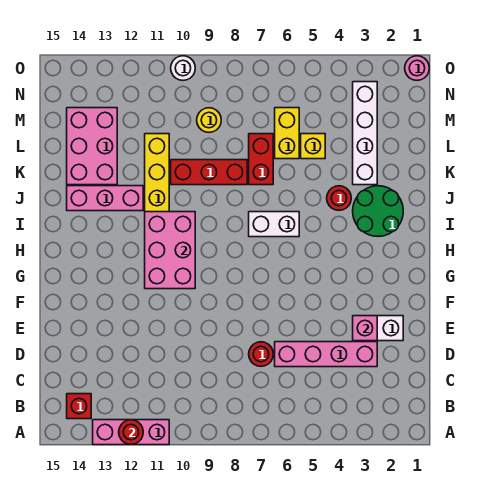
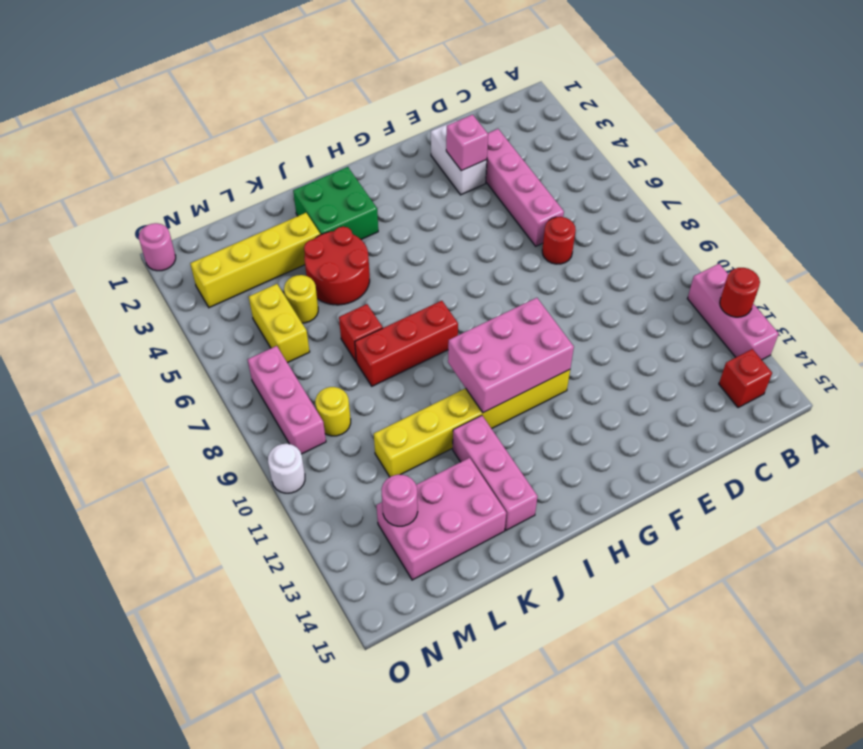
green 2x2 round brick [353,186,403,236] -> green 2x2 brick [293,167,378,239]
white 1x2 brick [249,212,299,237] -> none
red 1x1 round brick [327,186,351,210] -> red 2x2 round brick [304,227,370,305]
white 1x4 brick [353,82,377,185] -> yellow 1x4 brick [190,213,320,308]
red 1x2 brick [249,134,273,185] -> red 1x1 brick [339,304,383,362]
red 1x3 brick [171,160,247,185] -> red 1x3 brick turned to [355,301,458,386]
yellow 1x1 brick [301,134,325,159] -> yellow 1x1 round brick [284,275,318,323]
yellow 1x2 brick [275,108,299,159] -> yellow 1x2 brick turned to [249,284,310,363]
none -> pink 1x1 round brick [381,475,418,526]
none -> pink 1x3 brick [248,346,326,454]

